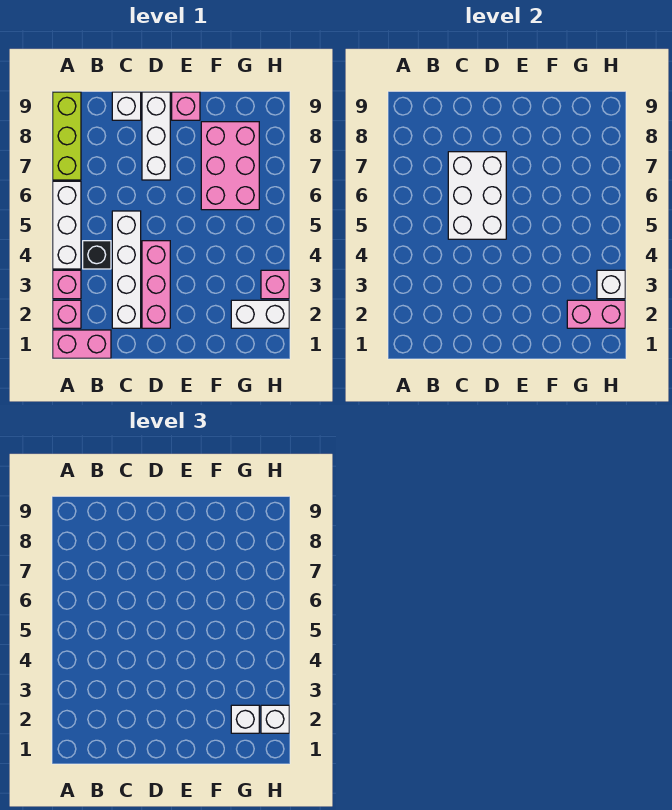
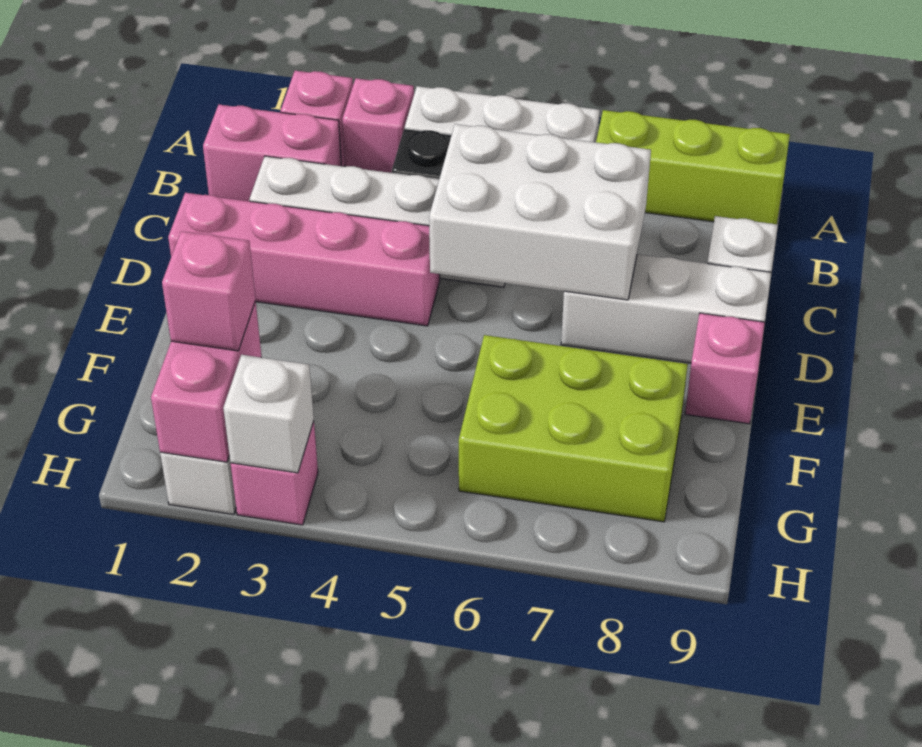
pink 1x2 brick [53,330,111,358] -> pink 1x2 brick turned to [203,105,341,201]
pink 1x3 brick [142,241,170,328] -> pink 1x4 brick [168,193,440,326]
pink 2x3 brick [201,122,259,210] -> lime 2x3 brick [459,335,688,522]
white 1x1 brick [231,705,259,733] -> pink 1x1 brick [162,231,256,351]
white 1x1 brick [261,705,289,733] -> none

